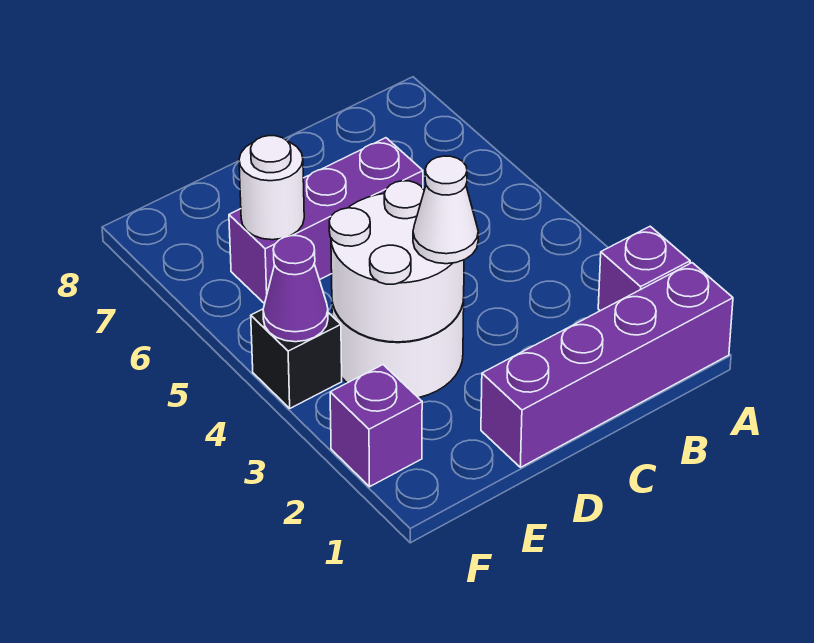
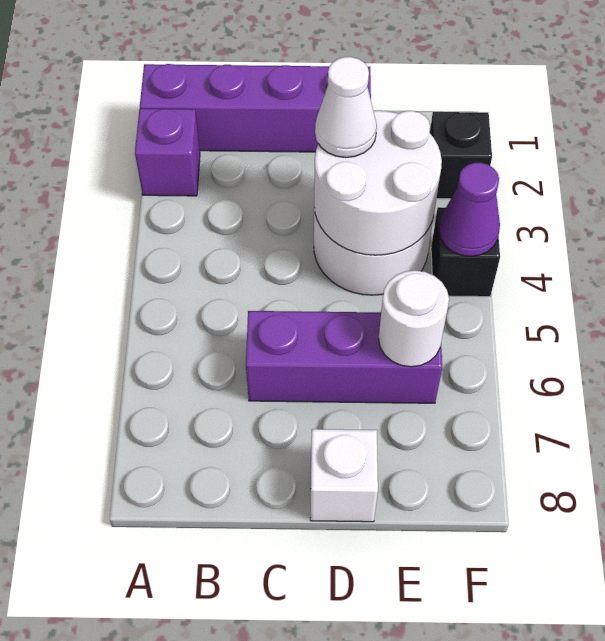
none -> white 1x1 brick [310,429,378,522]
purple 1x1 brick [330,365,422,487] -> black 1x1 brick [430,112,492,199]

